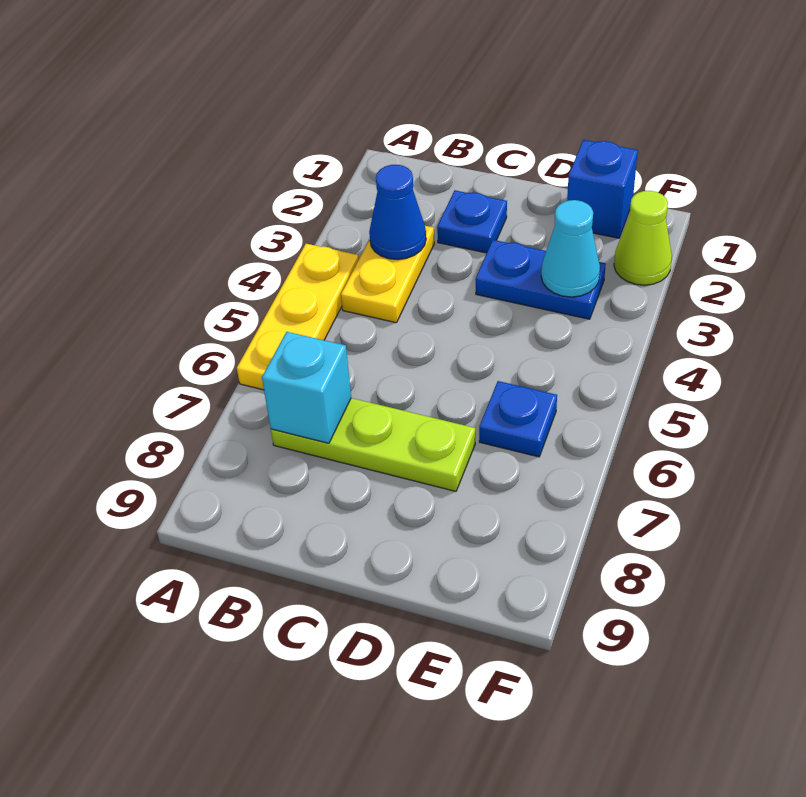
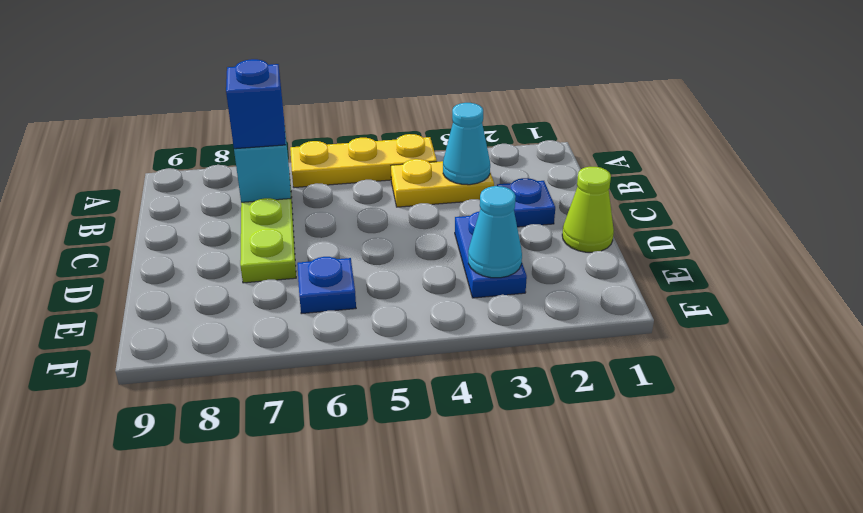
blue 1x1 cone [369,165,426,260] -> cyan 1x1 cone [443,103,490,185]
blue 1x1 brick [567,140,638,238] -> blue 1x1 brick moved to [226,59,286,149]
lime 1x1 cone [614,191,672,285] -> lime 1x1 cone moved to [562,167,614,252]

